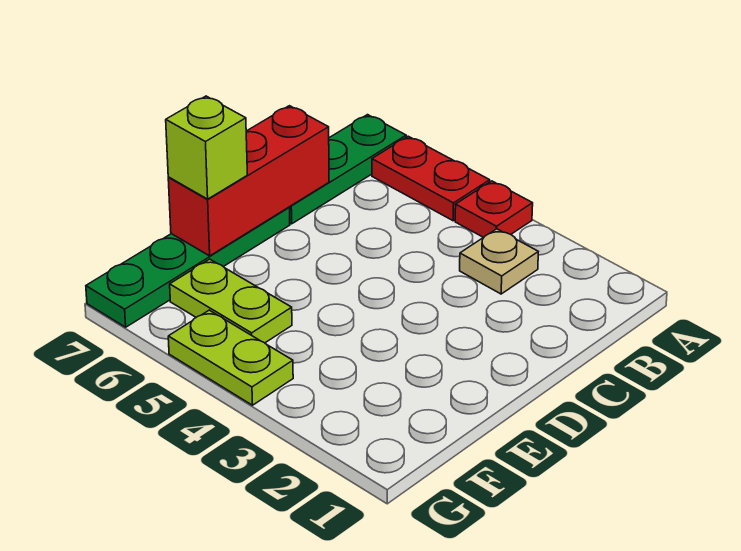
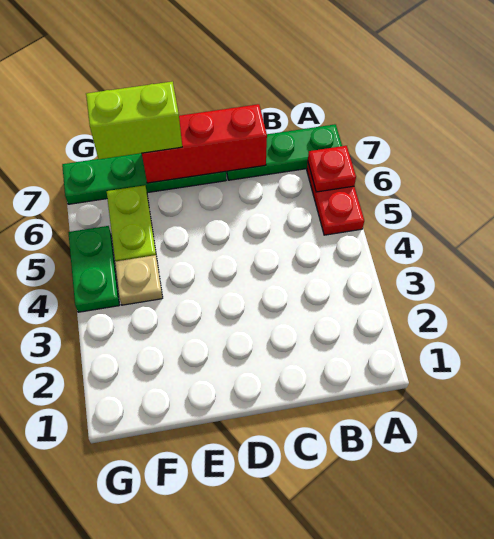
red 1x1 plate [455,181,533,237] -> red 1x1 plate moved to [308,146,356,192]
tan 1x1 plate [460,229,538,294] -> tan 1x1 plate moved to [115,255,163,305]
lime 1x1 brick [166,96,247,199] -> lime 1x2 brick [86,81,182,159]
lime 1x2 plate [168,310,293,405] -> green 1x2 plate [68,226,119,312]

